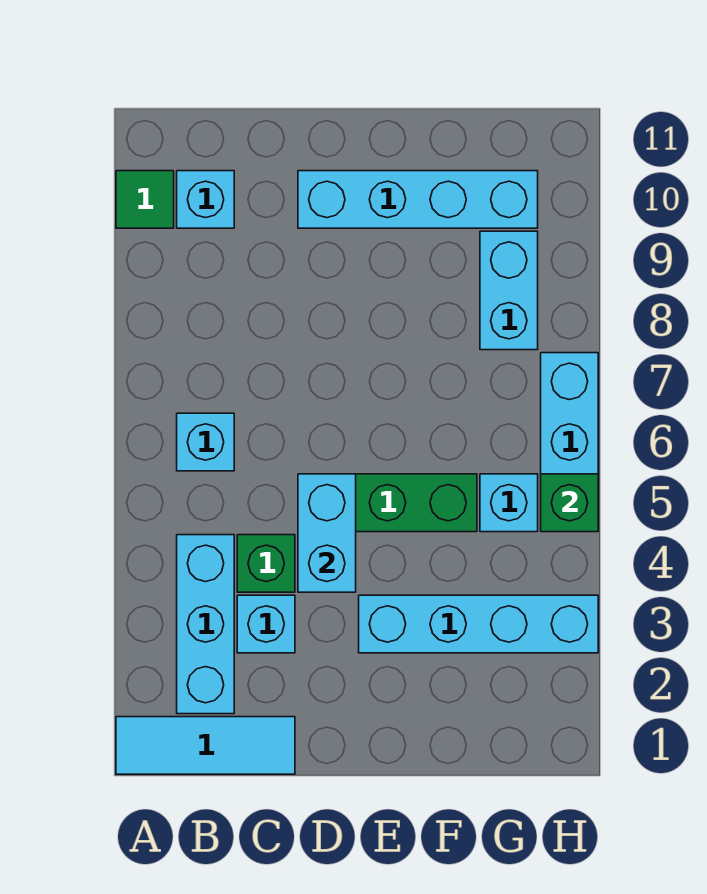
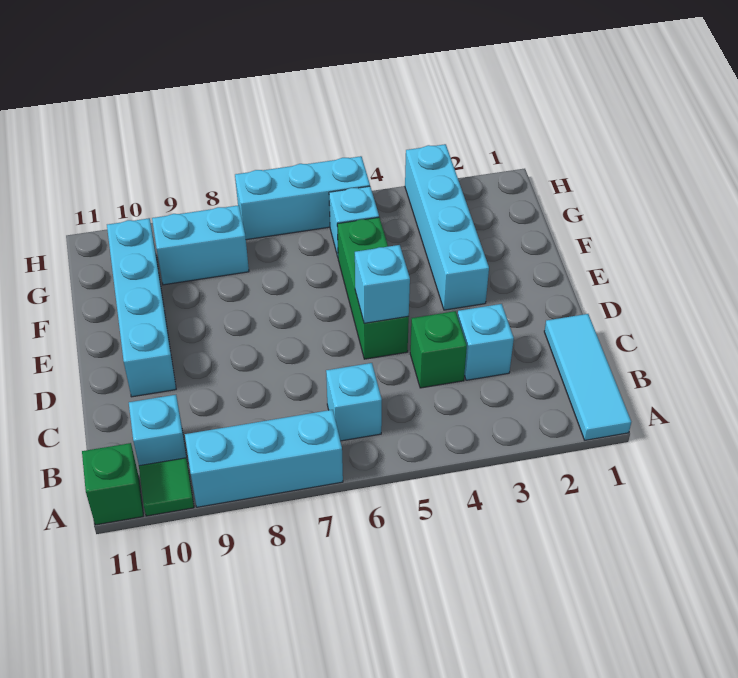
cyan 1x3 brick [177,535,234,714] -> cyan 1x3 brick moved to [185,410,343,507]
cyan 1x2 brick [298,474,356,592] -> cyan 1x1 brick [355,245,410,323]
green 1x1 brick [541,474,598,532] -> green 1x1 brick moved to [82,443,143,525]

